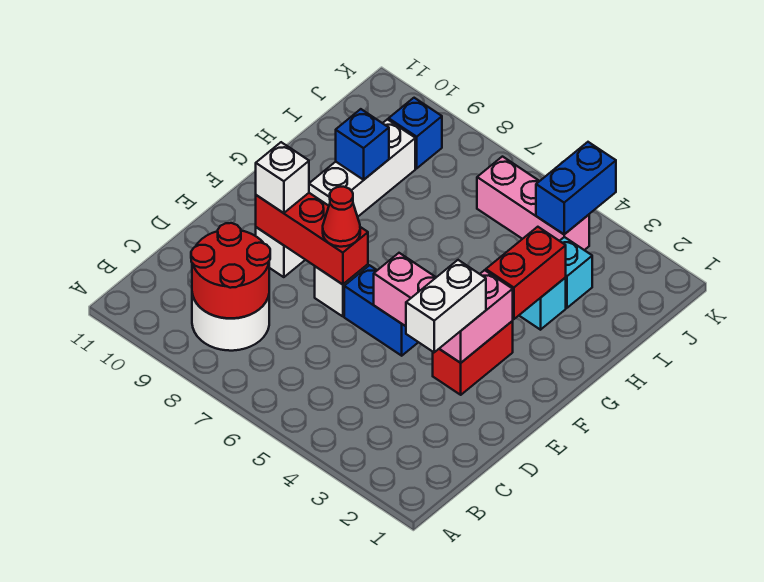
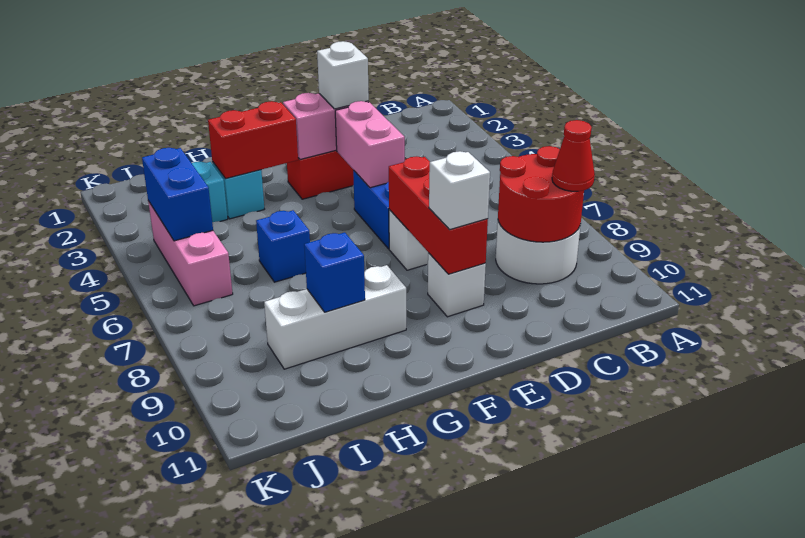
white 1x2 brick [406,260,486,352] -> white 1x1 brick [317,41,369,109]
red 1x1 cone [323,187,360,247] -> red 1x1 cone moved to [552,120,595,191]
blue 1x2 brick [536,142,616,234] -> blue 1x2 brick turned to [142,148,213,241]
blue 1x1 brick [389,98,442,168] -> blue 1x1 brick moved to [256,210,310,282]

